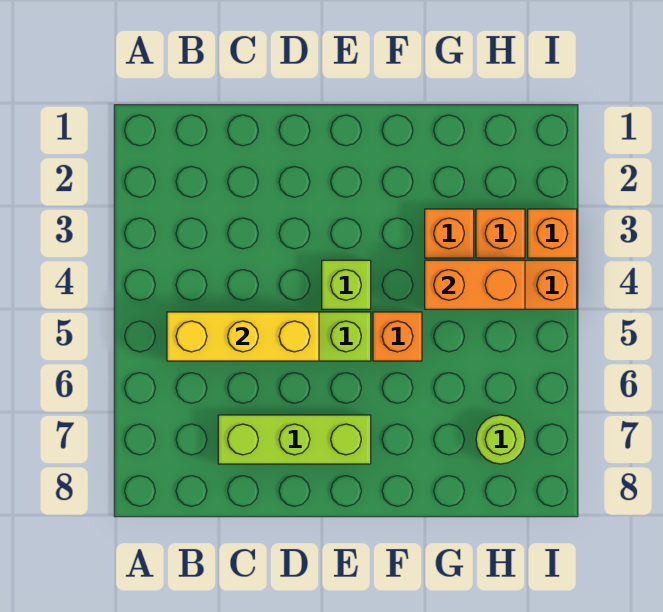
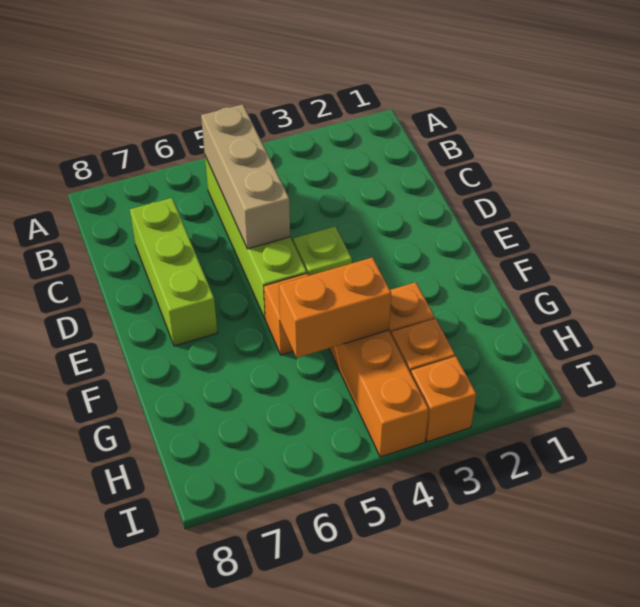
yellow 1x3 brick [167,312,319,361] -> tan 1x3 brick [201,104,290,249]
orange 1x2 brick [425,260,525,309] -> orange 1x2 brick turned to [279,257,391,358]
lime 1x1 round brick [476,415,525,464] -> none

